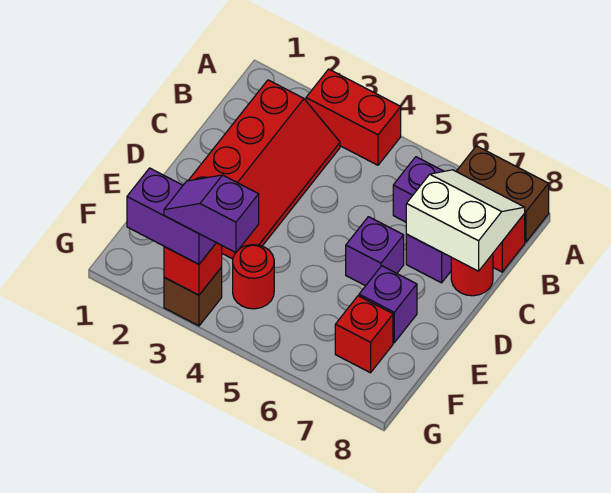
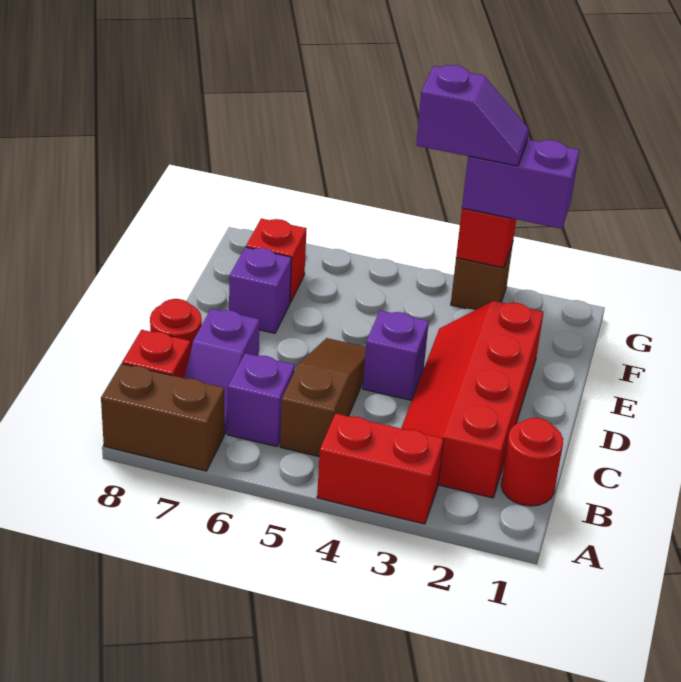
none -> brown 1x3 slope [280,338,366,457]
white 2x2 slope [406,170,525,271] -> none
purple 1x1 brick [346,217,404,286] -> purple 1x1 brick moved to [363,310,429,400]
red 1x1 round brick [233,245,274,309] -> red 1x1 round brick moved to [501,418,563,506]

